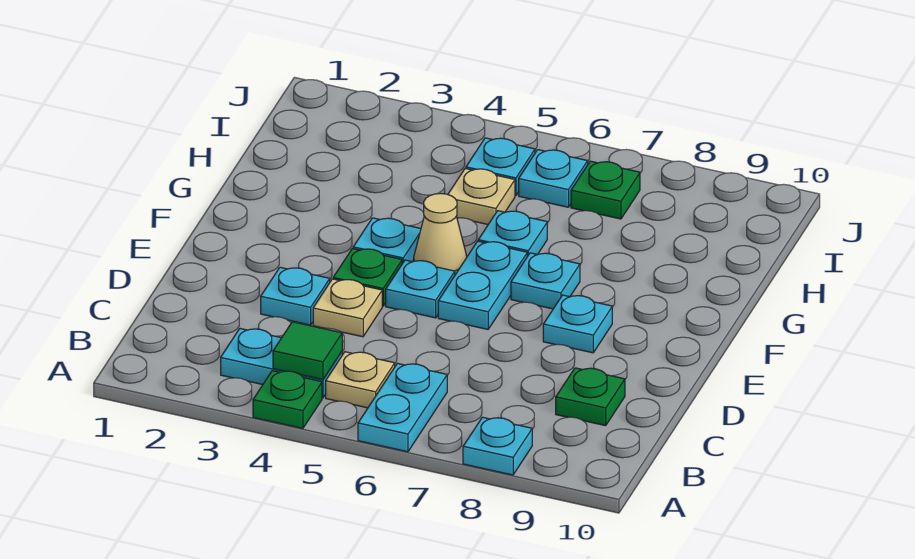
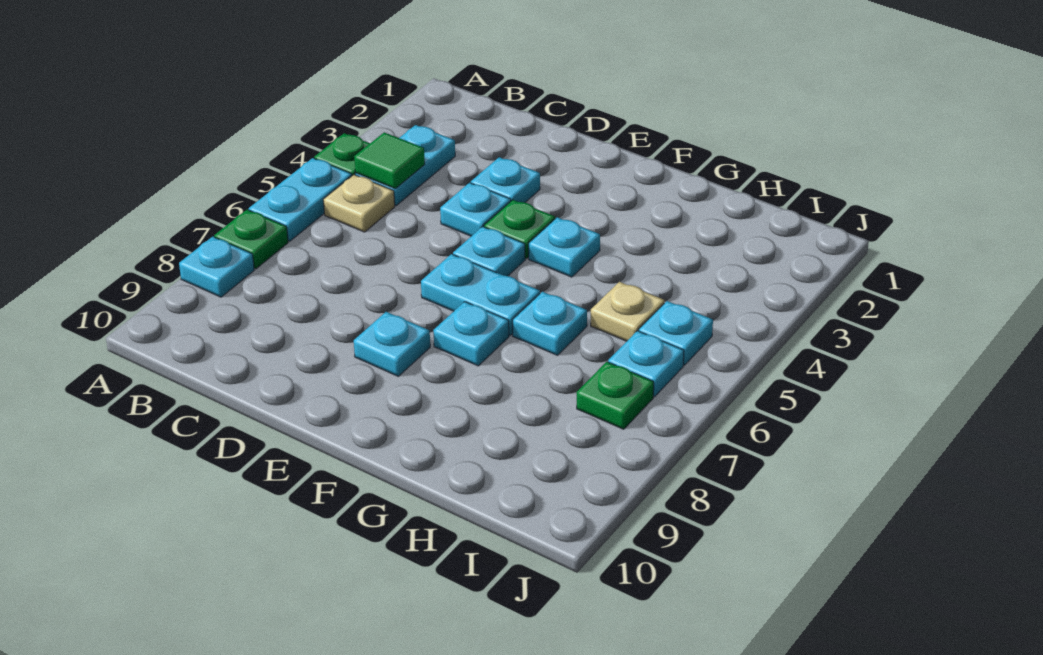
cyan 1x2 plate [358,363,447,452] -> cyan 1x2 plate turned to [249,158,352,241]
green 1x1 plate [556,368,625,426] -> green 1x1 plate moved to [214,210,288,269]
tan 1x1 plate [313,279,382,337] -> cyan 1x1 plate [440,183,511,236]
tan 1x1 cone [414,193,467,275] -> none

